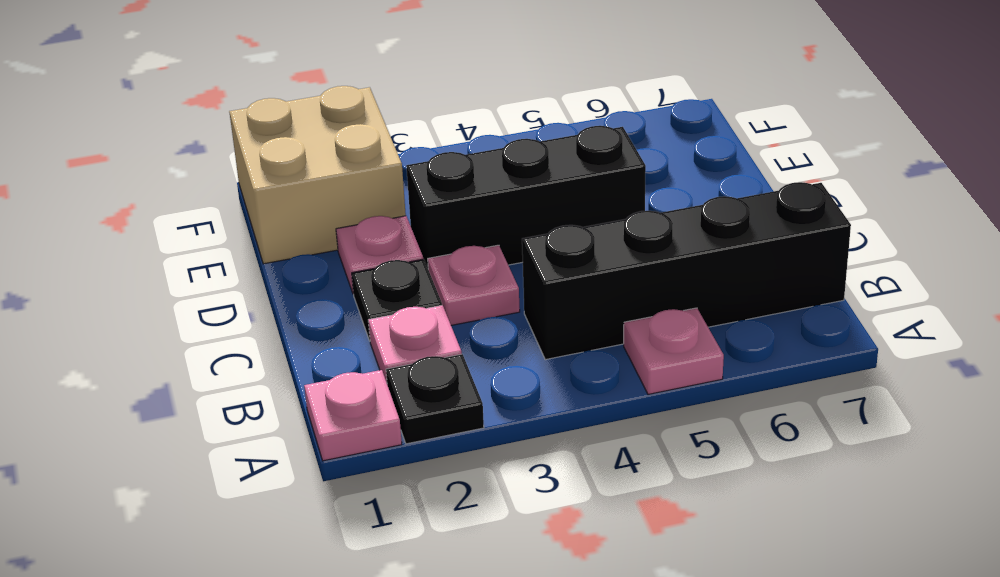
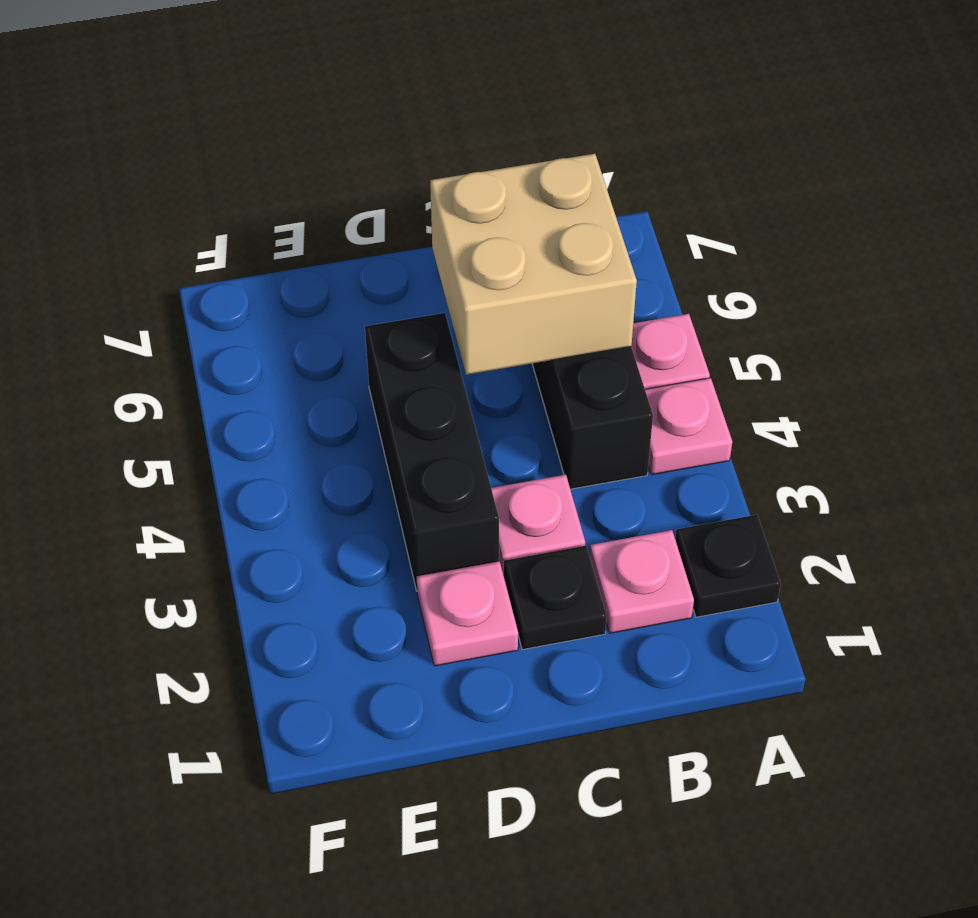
pink 1x1 plate [304,370,402,461] -> pink 1x1 plate moved to [645,378,732,475]
tan 2x2 brick [229,86,406,264] -> tan 2x2 brick moved to [430,154,637,375]

